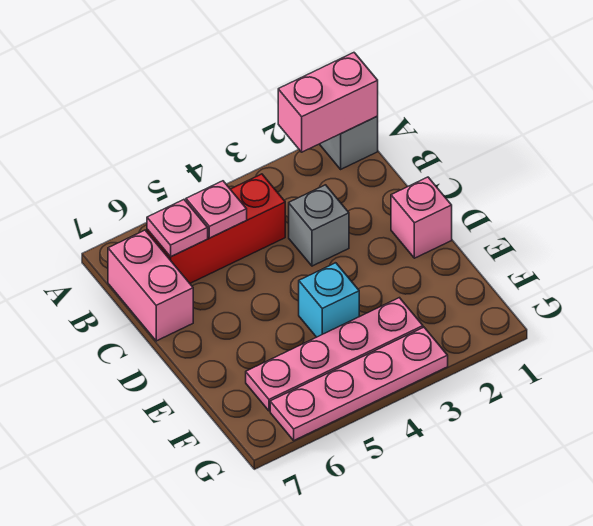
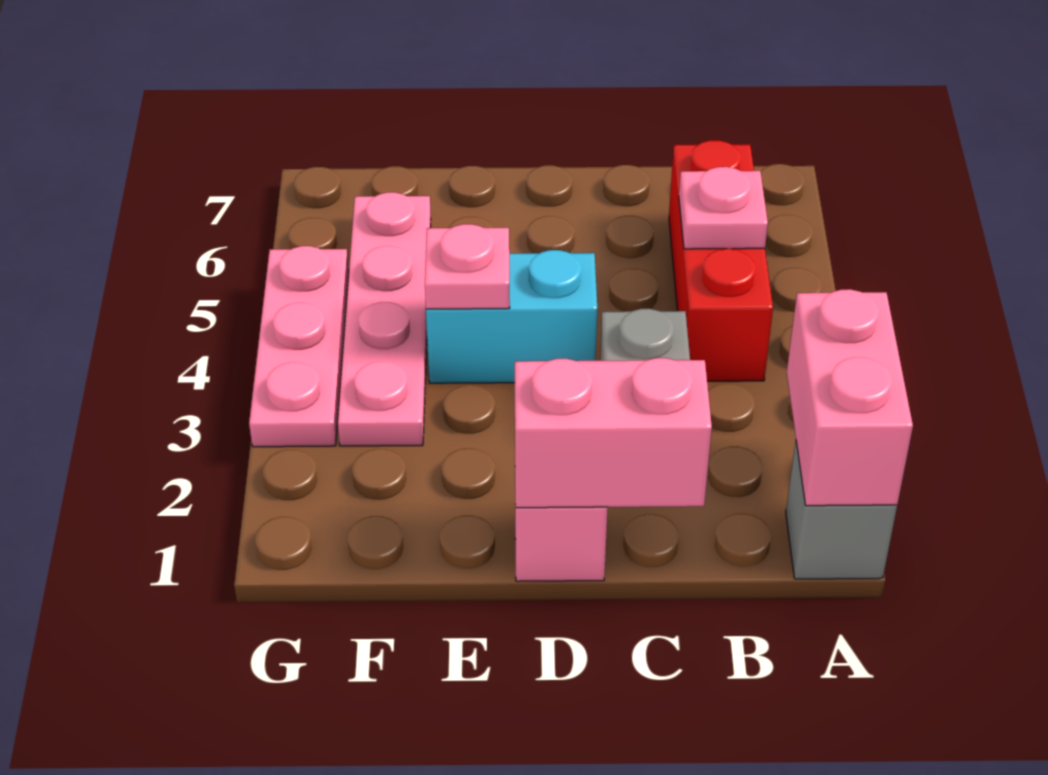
pink 1x1 plate [147,200,208,257] -> pink 1x1 plate moved to [425,224,510,309]
pink 1x2 brick [108,230,193,341] -> pink 1x2 brick moved to [515,358,712,508]
cyan 1x1 brick [299,263,359,337] -> cyan 1x2 brick [426,250,597,383]
pink 1x4 plate [270,327,448,440] -> pink 1x3 plate [249,246,349,447]

